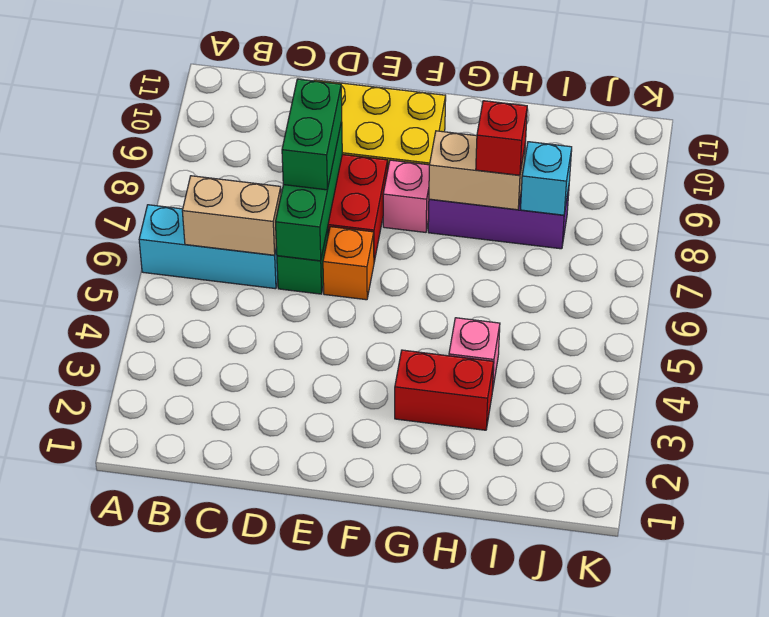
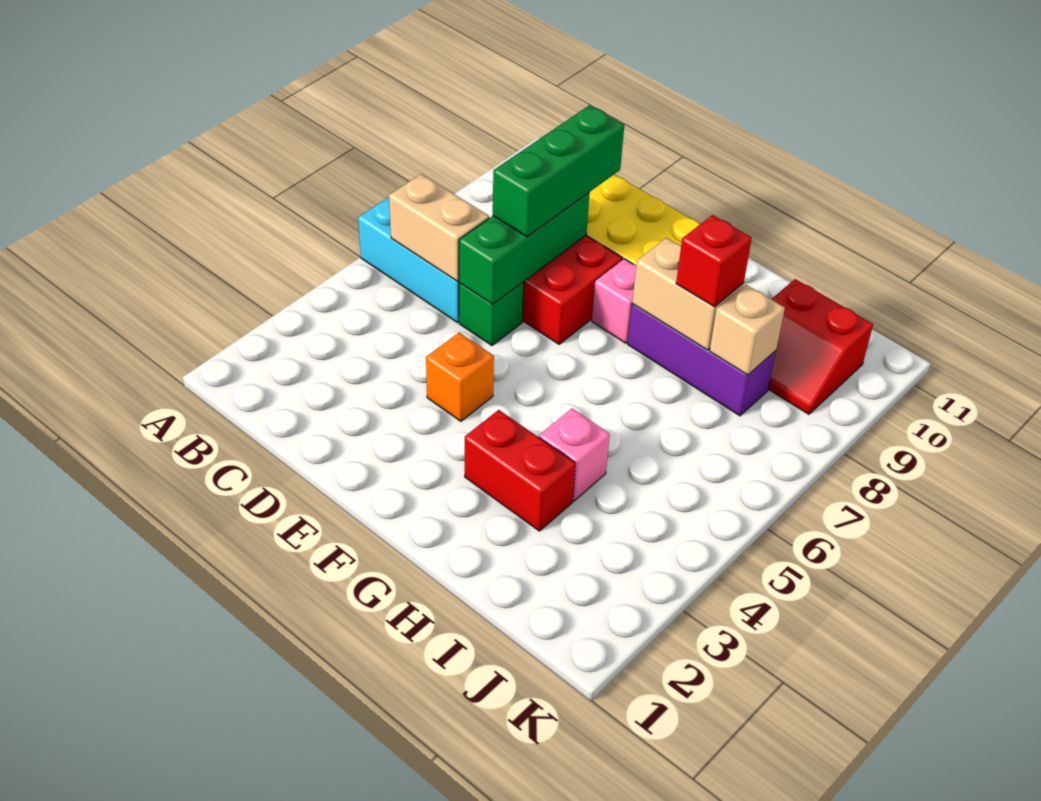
green 1x2 brick [282,79,342,190] -> green 1x3 brick [493,105,624,237]
orange 1x1 brick [323,227,374,300] -> orange 1x1 brick moved to [426,333,494,421]
cyan 1x1 brick [521,142,572,215] -> tan 1x1 brick [710,284,785,375]
none -> red 2x2 slope [768,279,873,414]

